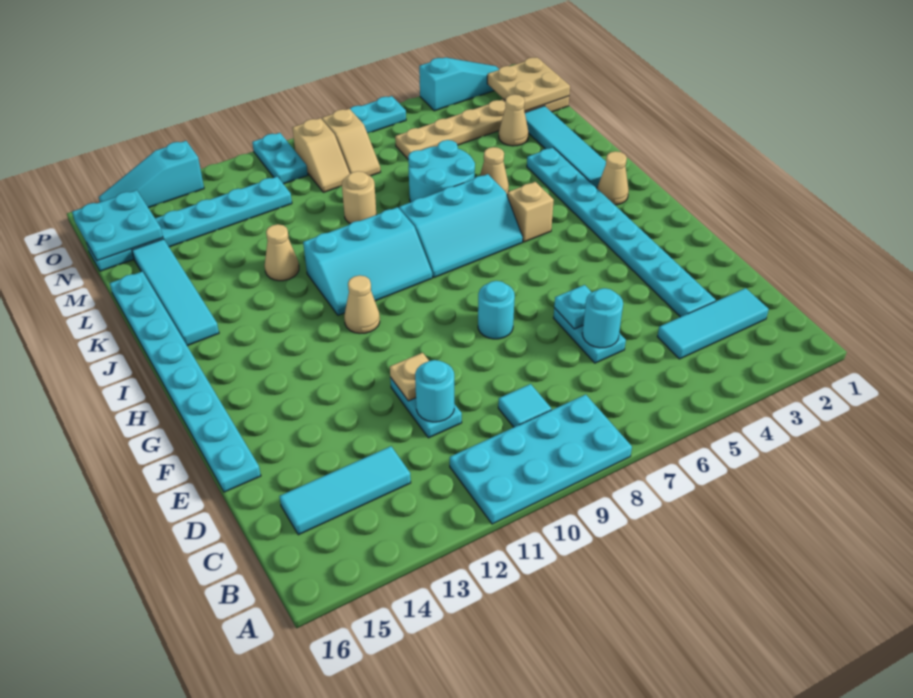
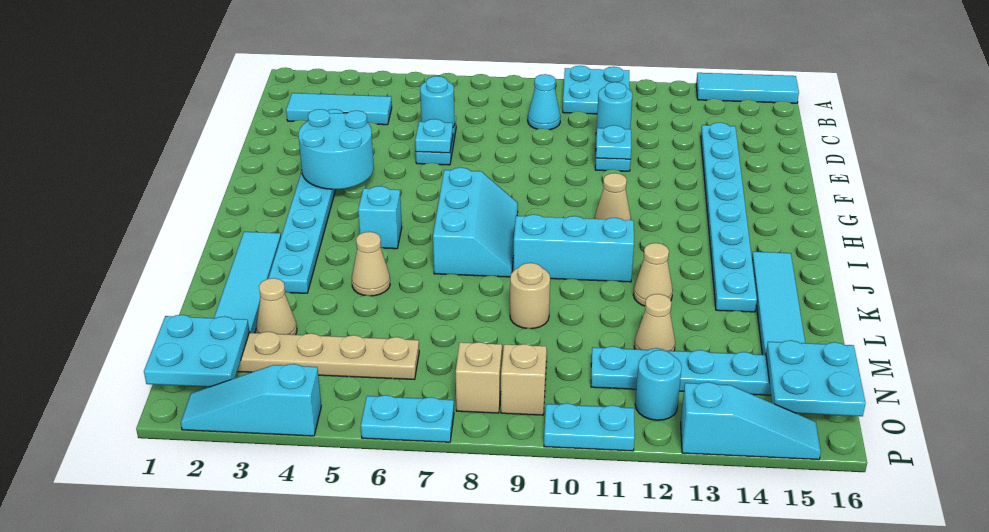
cyan 2x4 plate [450,395,632,524] -> cyan 2x2 plate [563,66,630,114]
cyan 1x1 tile [498,384,551,427] -> cyan 1x1 cone [528,74,561,130]
cyan 1x3 tile [279,446,411,535] -> cyan 1x3 tile moved to [696,73,799,103]
tan 1x1 plate [390,353,429,401] -> cyan 1x1 plate [596,125,631,159]
cyan 1x8 plate [110,272,261,492] -> cyan 1x8 plate moved to [701,123,757,312]
cyan 1x1 round brick [478,281,515,339] -> cyan 1x1 round brick moved to [635,350,682,420]
tan 1x1 cone [597,151,629,205] -> tan 1x1 cone moved to [634,294,675,351]
tan 1x1 brick [507,182,554,242] -> cyan 1x1 brick [358,186,402,249]
cyan 2x3 slope [399,174,523,277] -> cyan 2x3 slope turned to [433,167,518,277]
cyan 2x2 round brick [408,140,475,202] -> cyan 2x2 round brick moved to [298,109,374,189]
tan 2x2 plate [487,57,570,111] -> cyan 2x2 plate [144,315,249,387]
cyan 1x2 plate [252,133,308,184] -> cyan 1x2 plate turned to [544,403,635,451]

